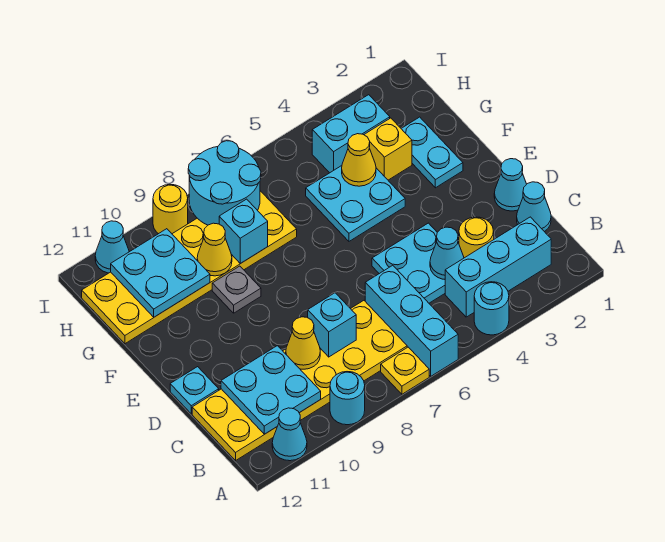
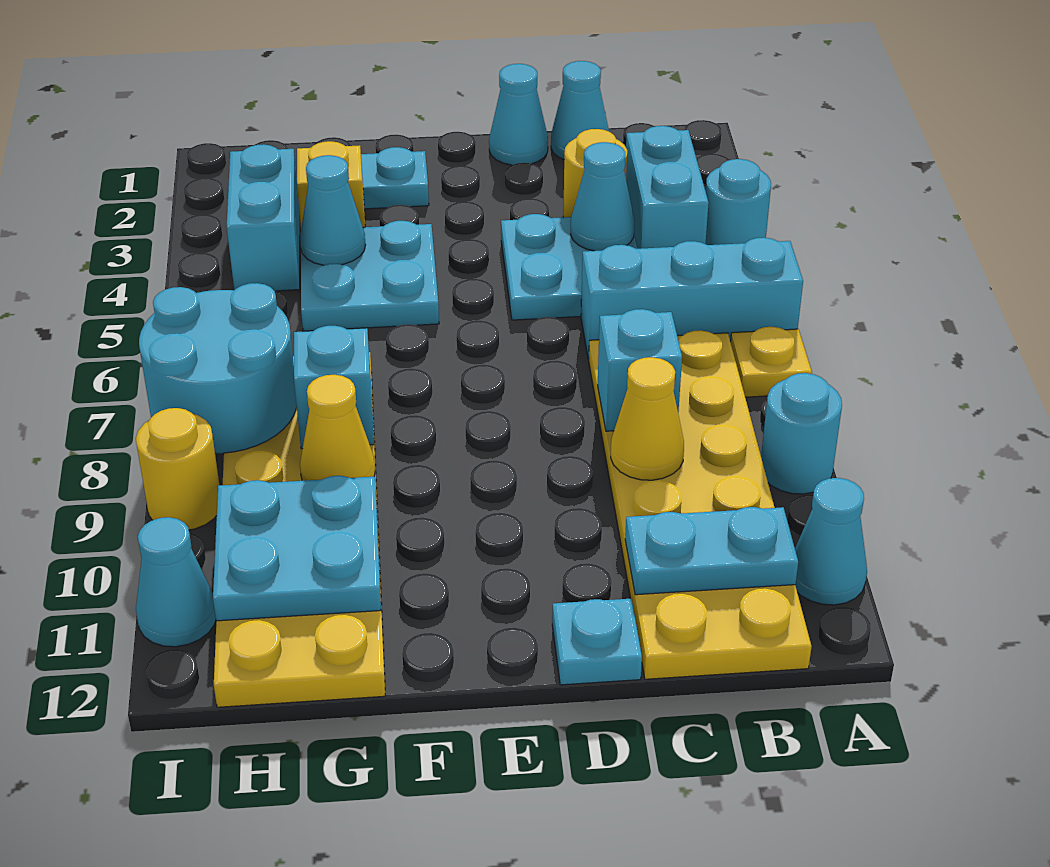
cyan 1x3 brick [445,217,551,317] -> cyan 1x2 brick [626,126,709,249]
cyan 2x2 plate [221,346,321,434] -> cyan 1x2 plate [625,507,798,595]
grey 1x1 plate [212,266,261,313] -> none
yellow 1x1 cone [342,134,376,186] -> cyan 1x1 cone [300,155,366,265]

